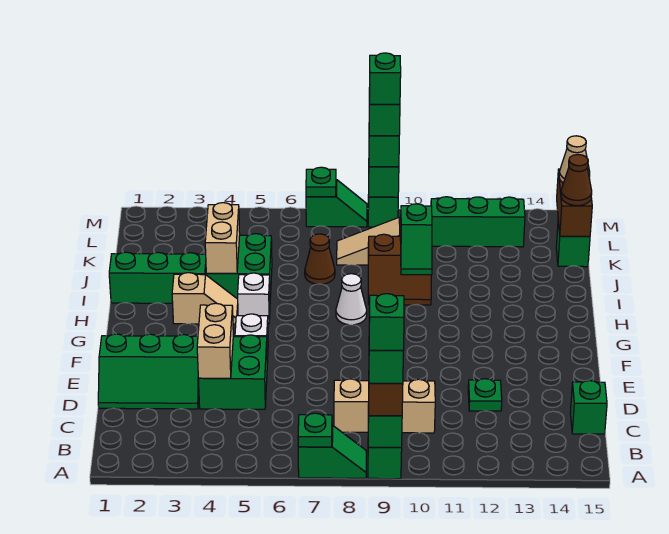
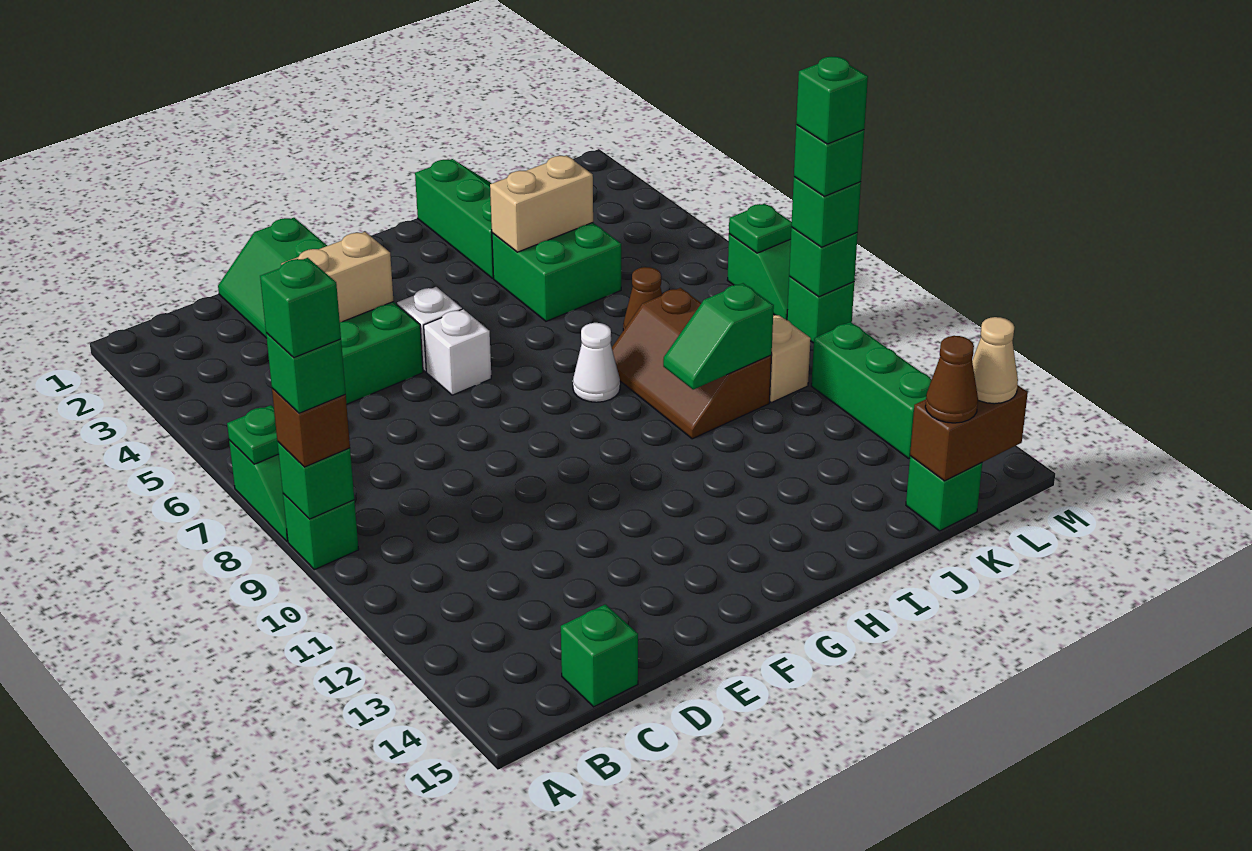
tan 1x3 brick [334,379,435,433] -> none
green 1x1 plate [468,379,502,411] -> none
tan 1x2 slope [172,273,238,324] -> none
white 1x1 brick [238,273,270,324] -> white 1x1 brick moved to [424,309,491,395]
brown 2x2 slope [368,234,431,305] -> brown 2x3 slope [612,288,771,439]

